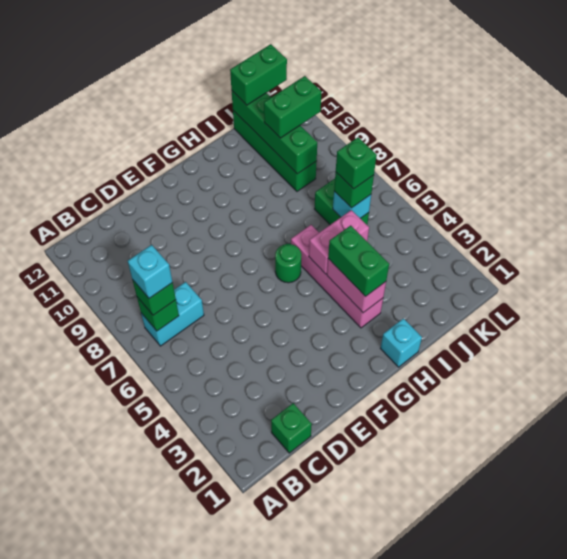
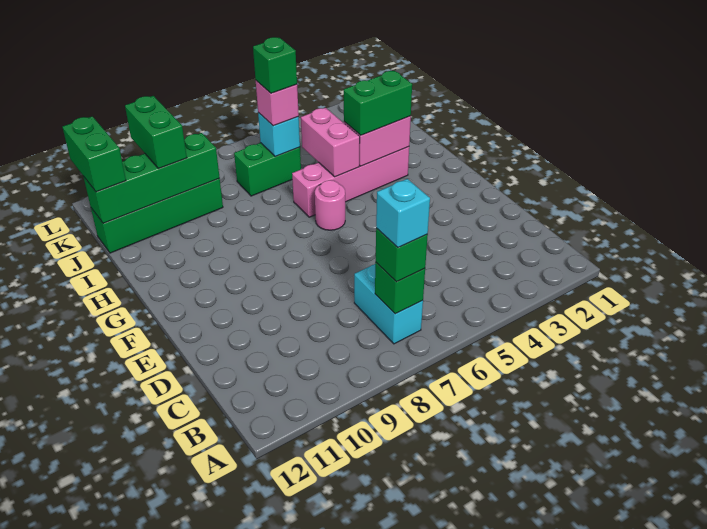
green 1x1 brick [271,403,312,453] -> none
green 1x1 round brick [275,244,302,283] -> pink 1x1 round brick [315,180,345,230]
cyan 1x1 brick [381,318,422,367] -> none
green 1x1 brick [334,173,374,208] -> pink 1x1 brick [256,81,299,126]

